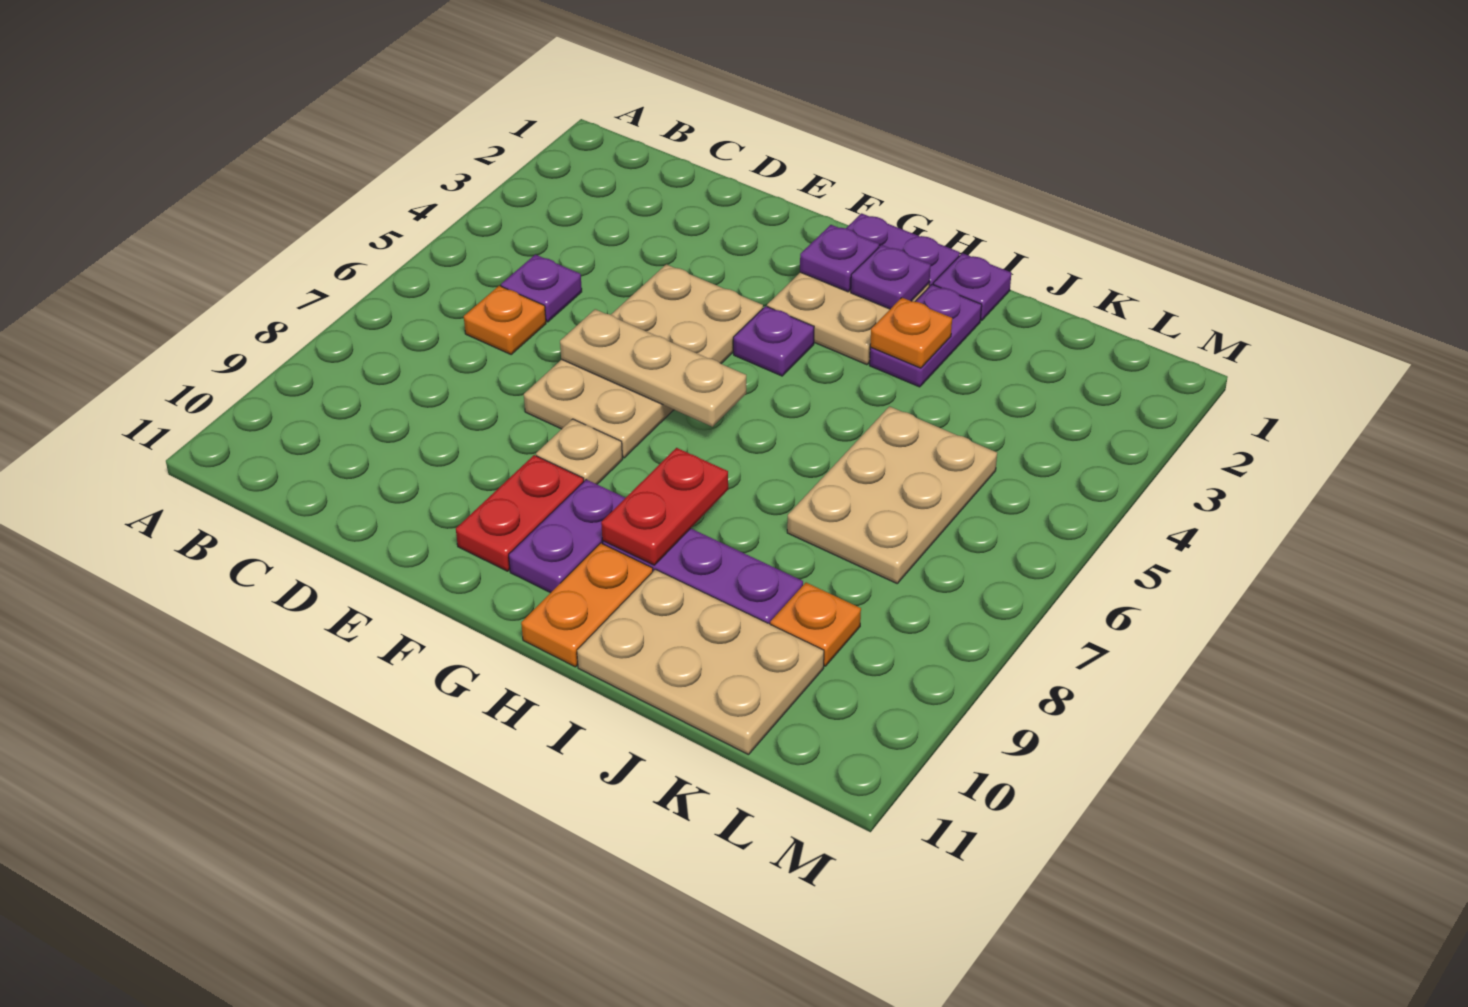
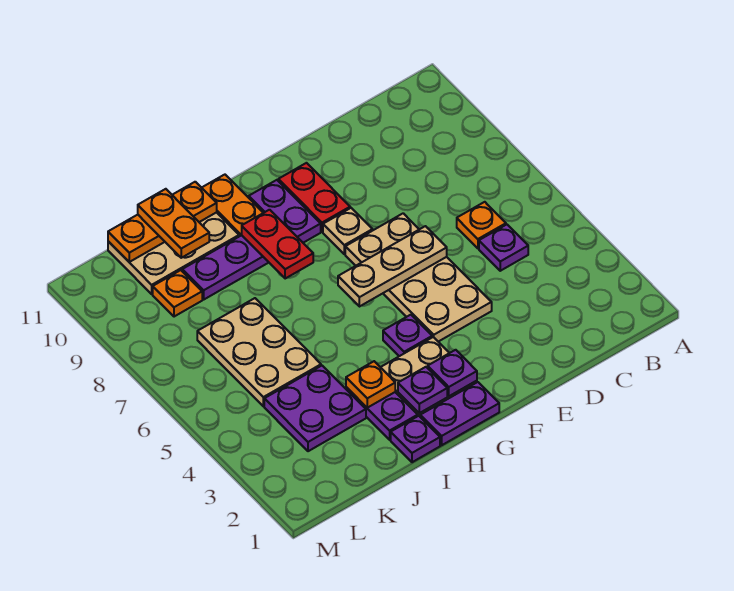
none -> orange 1x3 plate [108,182,217,262]
none -> purple 2x2 plate [264,366,366,451]
none -> orange 1x2 plate [138,189,209,258]

